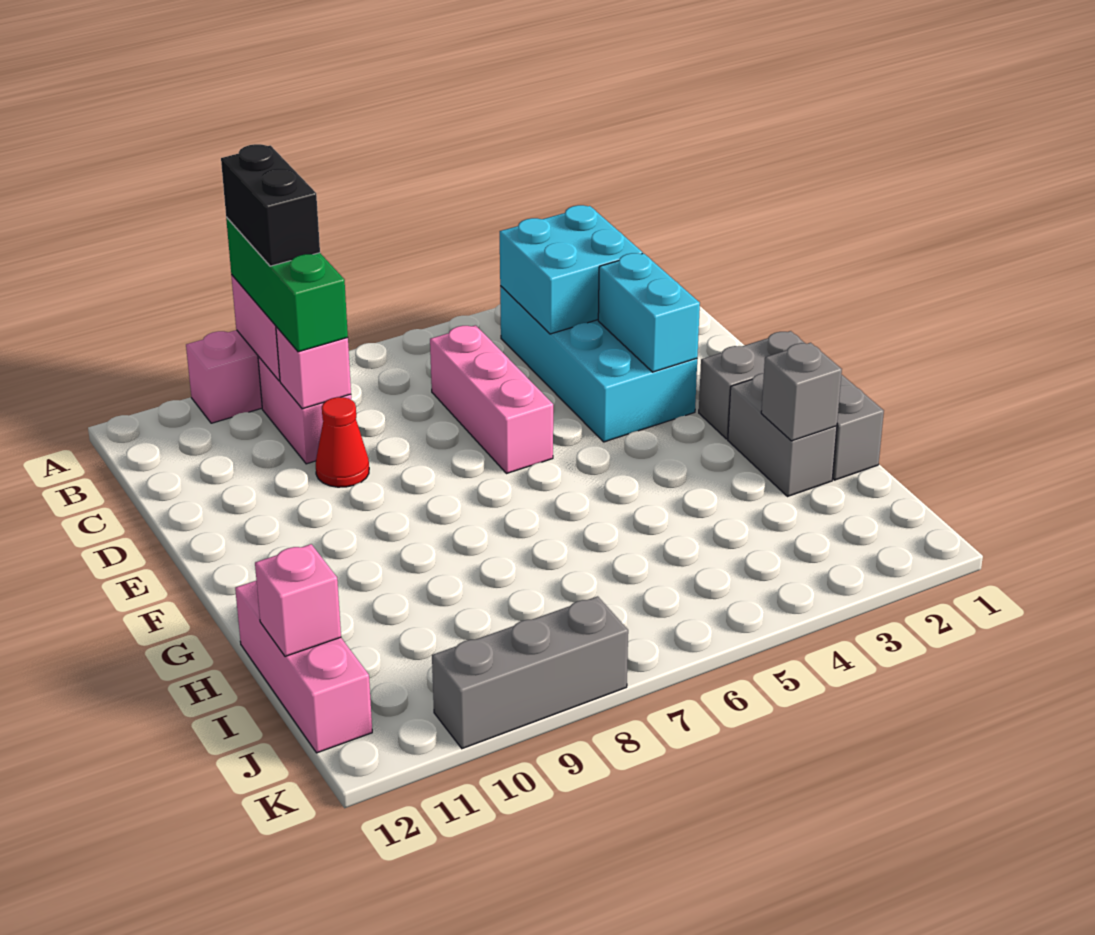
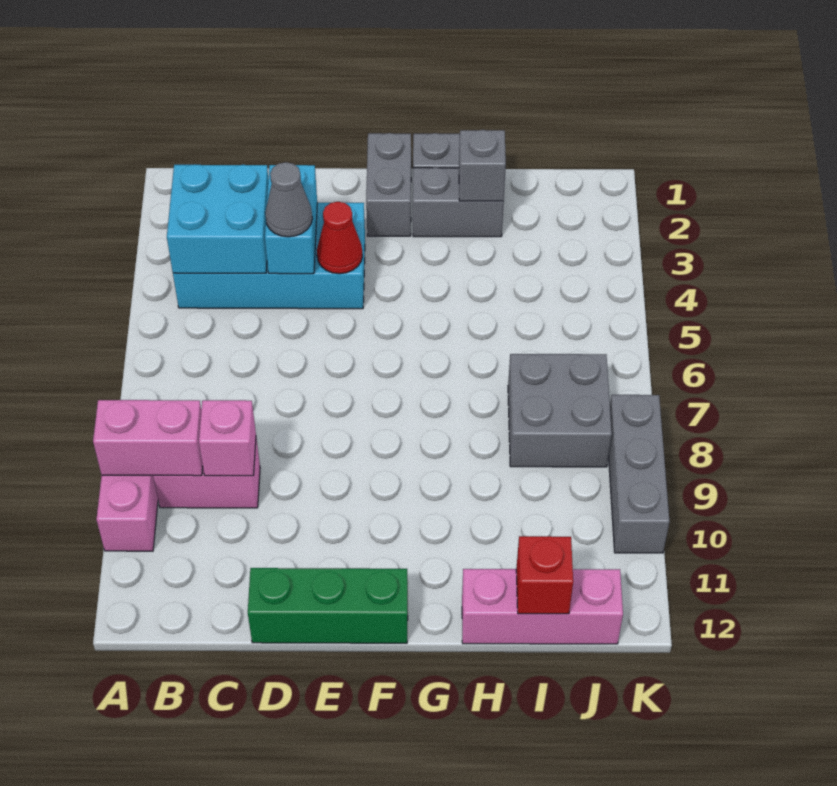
green 1x3 brick [226,217,348,352] -> green 1x3 brick moved to [248,568,408,643]
black 1x2 brick [221,144,320,266] -> none
pink 1x3 brick [430,325,553,474] -> none
cyan 1x2 brick [598,253,700,372] -> cyan 1x2 brick turned to [265,165,317,274]
none -> grey 1x1 cone [265,162,312,237]
red 1x1 cone [316,397,369,487] -> red 1x1 cone moved to [317,202,362,274]
none -> grey 2x2 brick [508,354,612,467]
pink 1x1 brick [255,544,341,656] -> red 1x1 brick [516,536,573,614]

